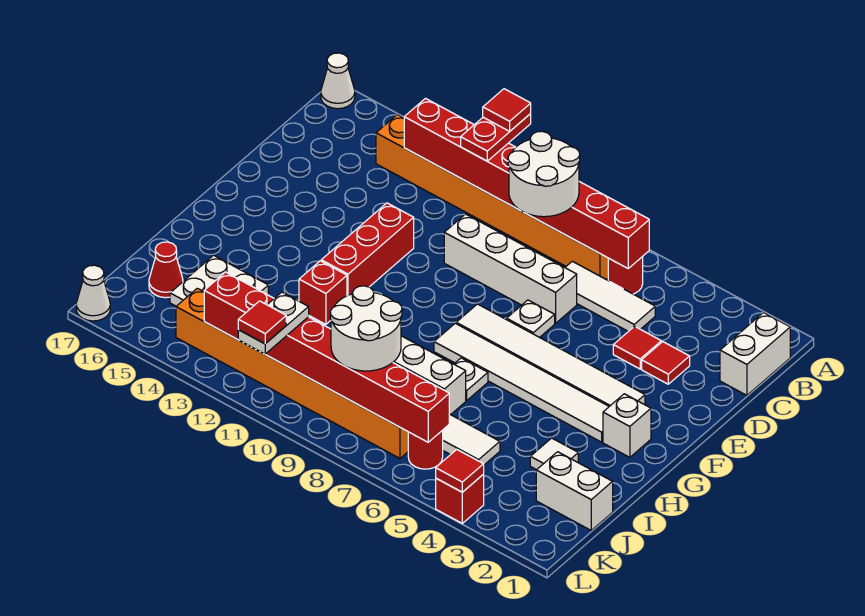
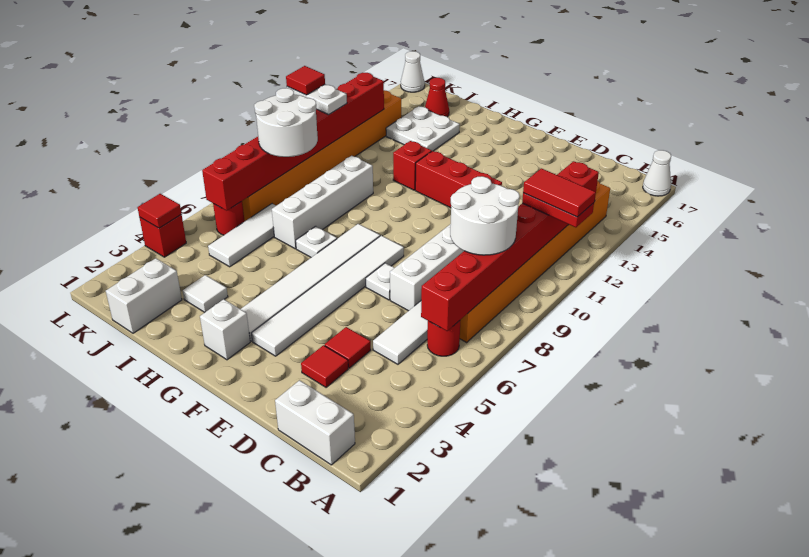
red 1x1 tile [483,89,531,131] -> red 1x2 tile [523,168,596,217]

